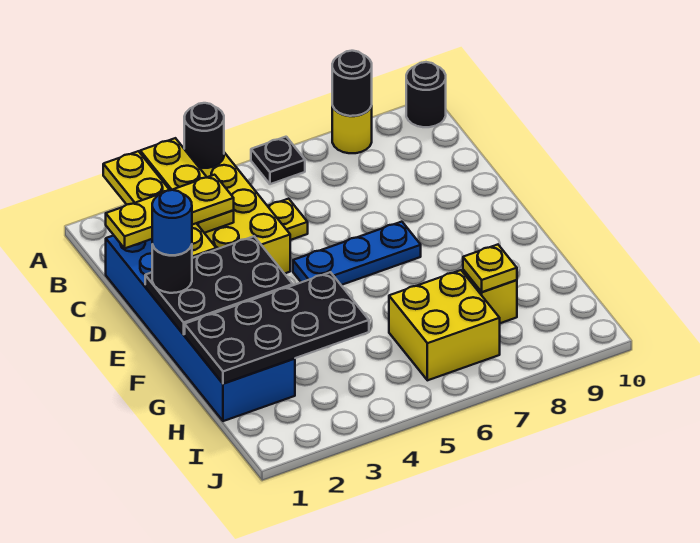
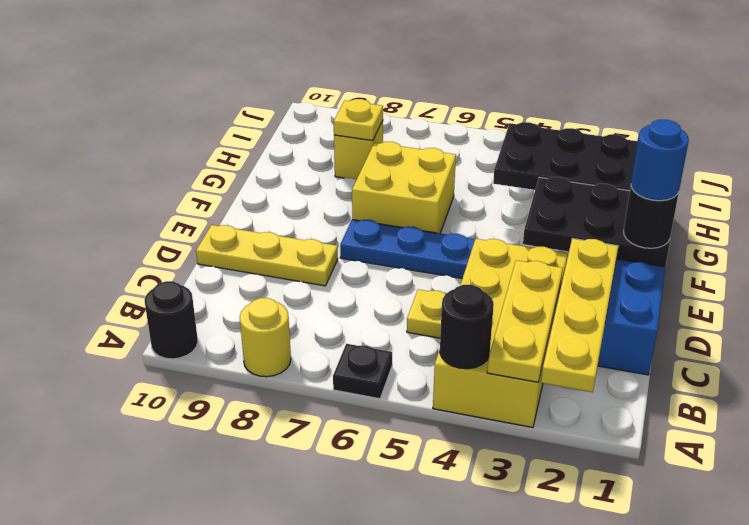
black 1x1 round brick [332,51,372,116] -> none
yellow 1x3 plate [106,175,234,248] -> yellow 1x3 plate moved to [196,225,338,286]
yellow 2x2 brick [389,270,500,380] -> yellow 2x2 brick moved to [352,142,456,233]

